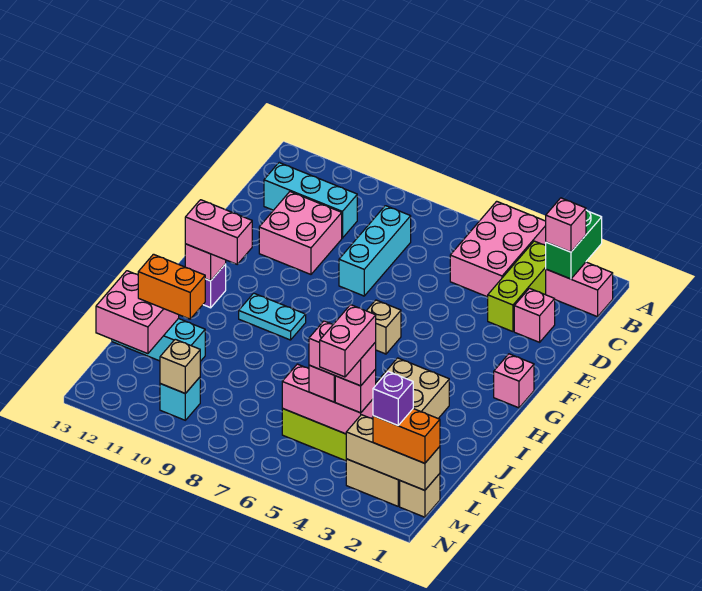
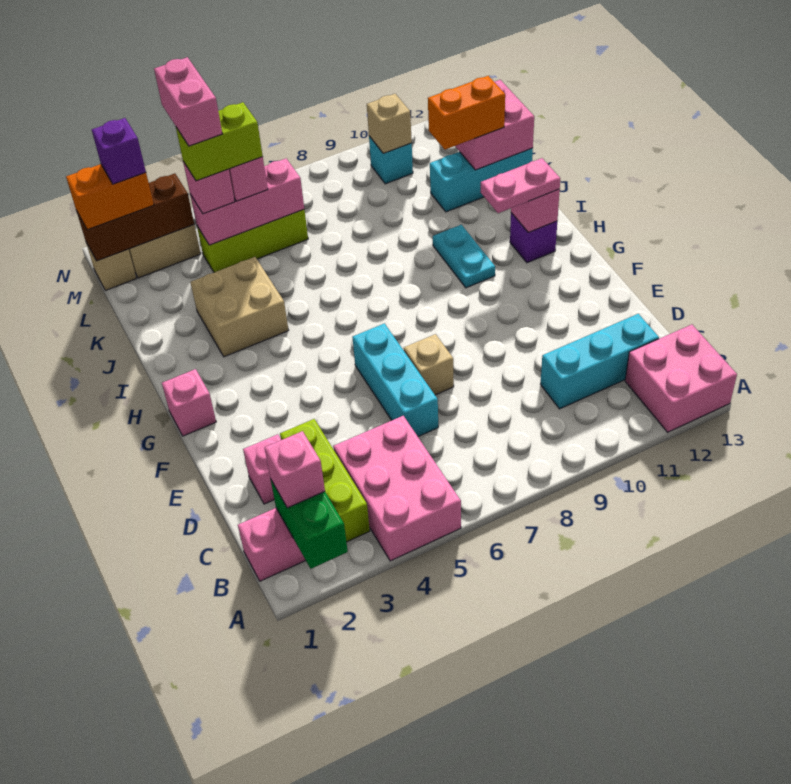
cyan 1x3 brick [339,206,411,296] -> cyan 1x3 brick moved to [352,323,438,436]
pink 2x2 brick [259,192,342,274] -> pink 2x2 brick moved to [625,324,737,432]
tan 1x1 brick [367,300,401,354] -> tan 1x1 brick moved to [404,334,454,395]
cyan 1x2 plate [239,293,306,340] -> cyan 1x2 plate turned to [433,225,495,288]
pink 1x2 brick [185,200,252,264] -> pink 1x2 plate [481,158,560,213]
pink 1x2 brick [309,321,376,386] -> lime 1x2 brick [176,102,263,181]
tan 1x3 brick [346,415,440,490] -> brown 1x3 brick [77,174,194,261]

